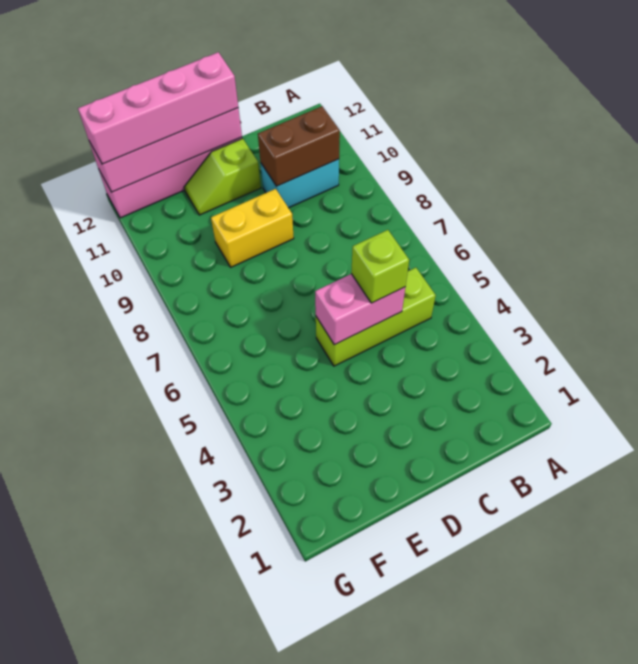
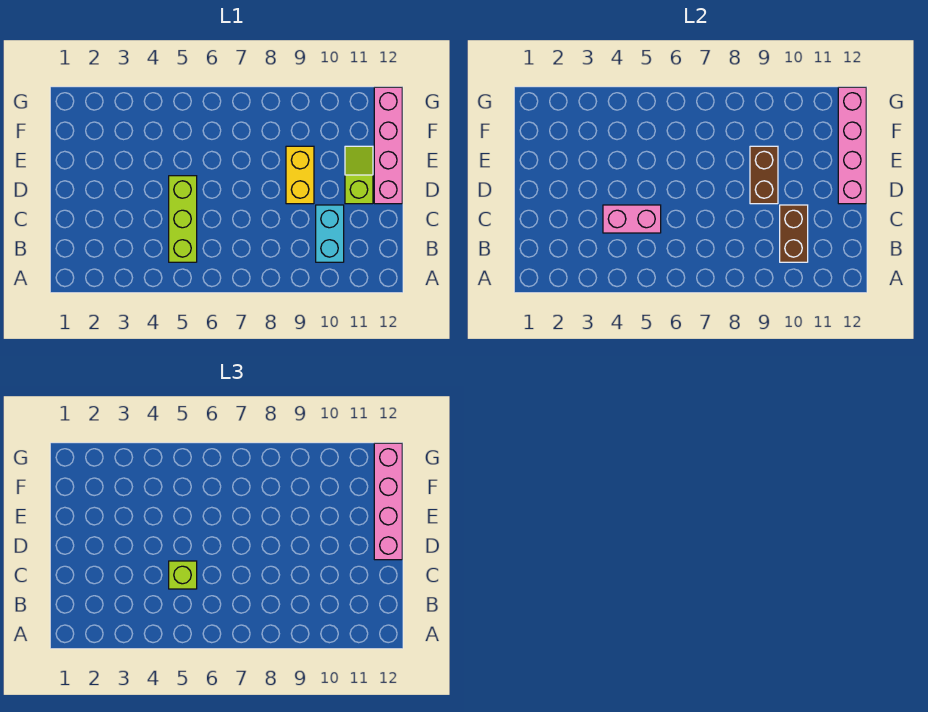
pink 1x2 brick [315,274,405,345] -> pink 1x2 brick turned to [603,205,661,233]
none -> brown 1x2 brick [750,146,778,204]

